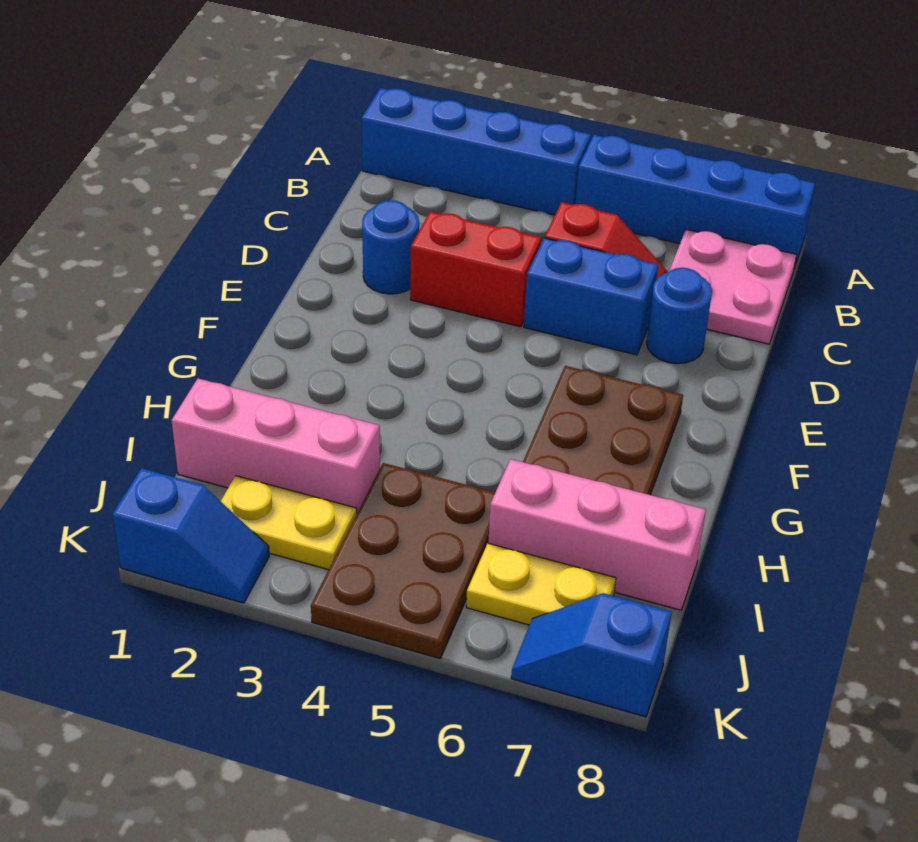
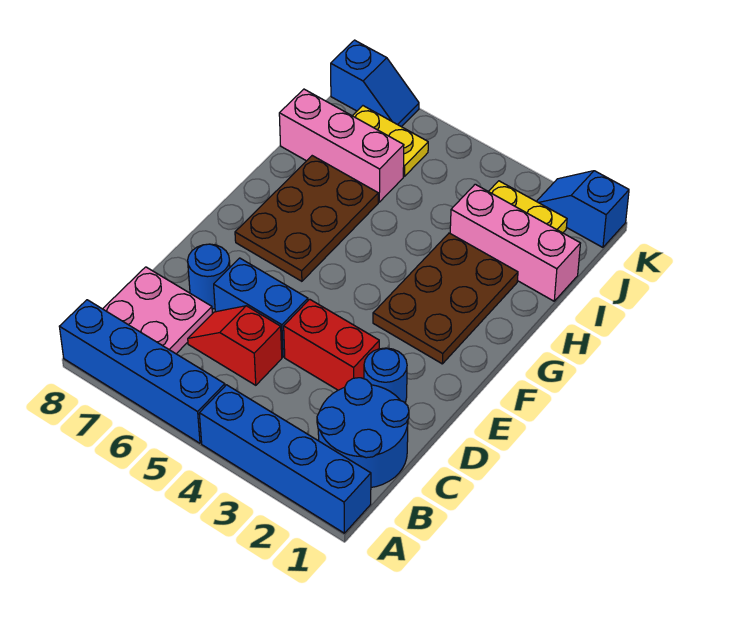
none -> blue 2x2 round brick [317,378,409,487]
brown 2x3 plate [311,463,495,659] -> brown 2x3 plate moved to [373,233,518,364]

